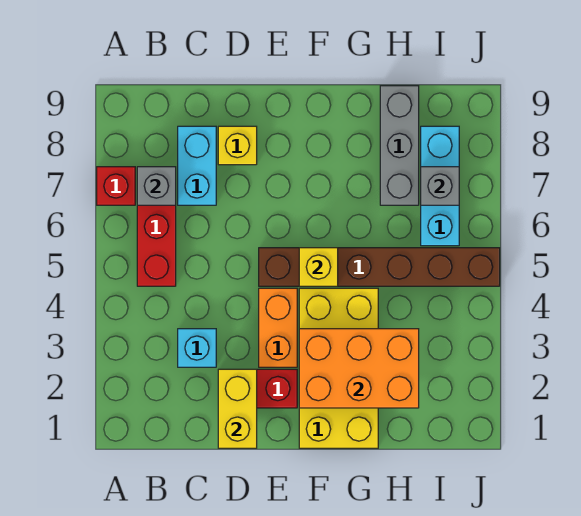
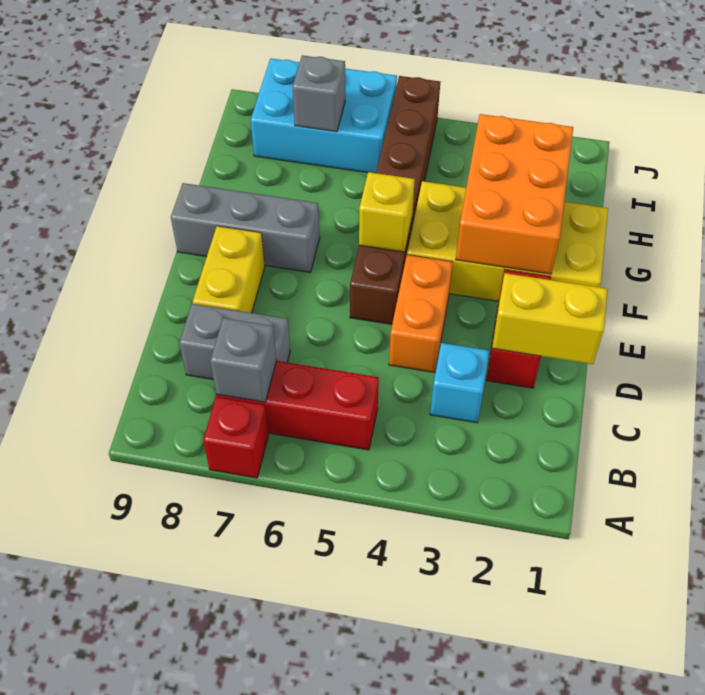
cyan 1x2 brick [178,126,216,205] -> grey 1x2 brick [179,304,290,380]
yellow 1x1 brick [218,126,257,165] -> yellow 1x2 brick [192,226,265,313]
orange 1x2 brick [259,288,297,367] -> orange 1x2 brick turned to [389,255,453,372]
grey 1x3 brick [380,86,419,205] -> grey 1x3 brick moved to [171,183,320,272]
cyan 1x3 brick [421,126,459,246] -> cyan 2x3 brick [251,58,397,173]

